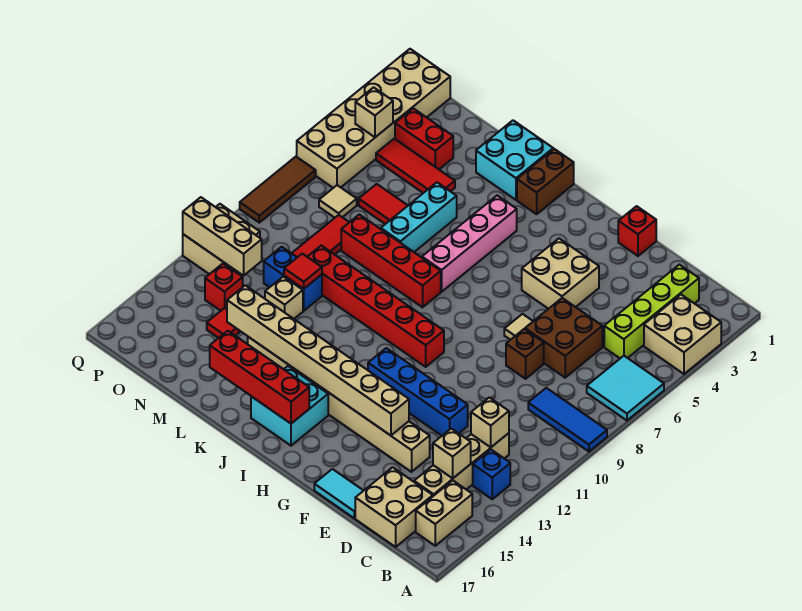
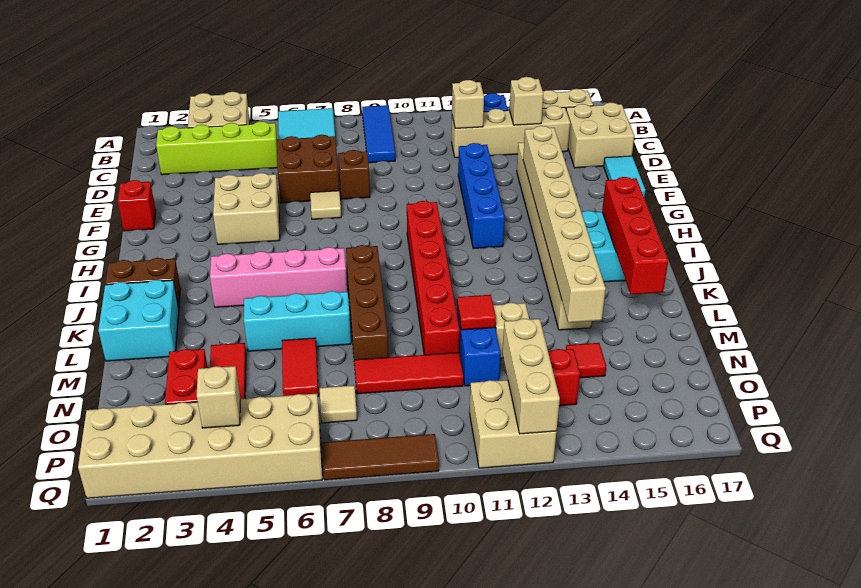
red 1x4 brick [341,214,441,307] -> brown 1x4 brick [346,245,388,360]

